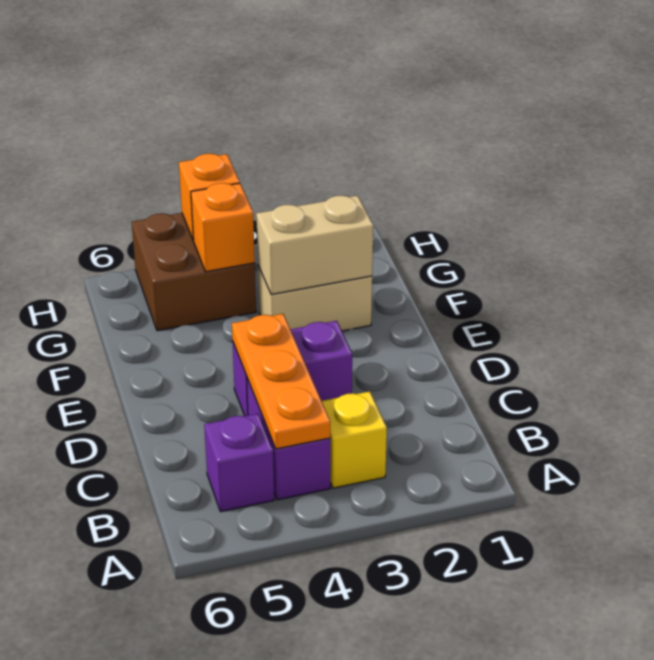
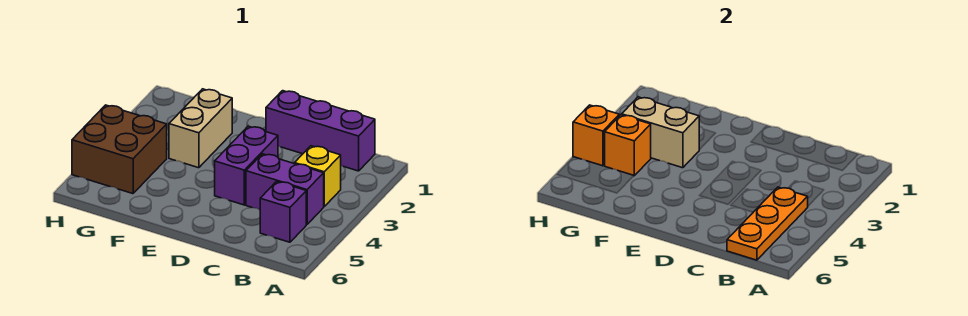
none -> purple 1x3 brick [266,91,375,171]
orange 1x3 plate [232,314,330,449] -> orange 1x3 plate turned to [727,187,808,260]
tan 1x2 brick [256,195,373,295] -> tan 1x2 brick turned to [622,97,699,168]

